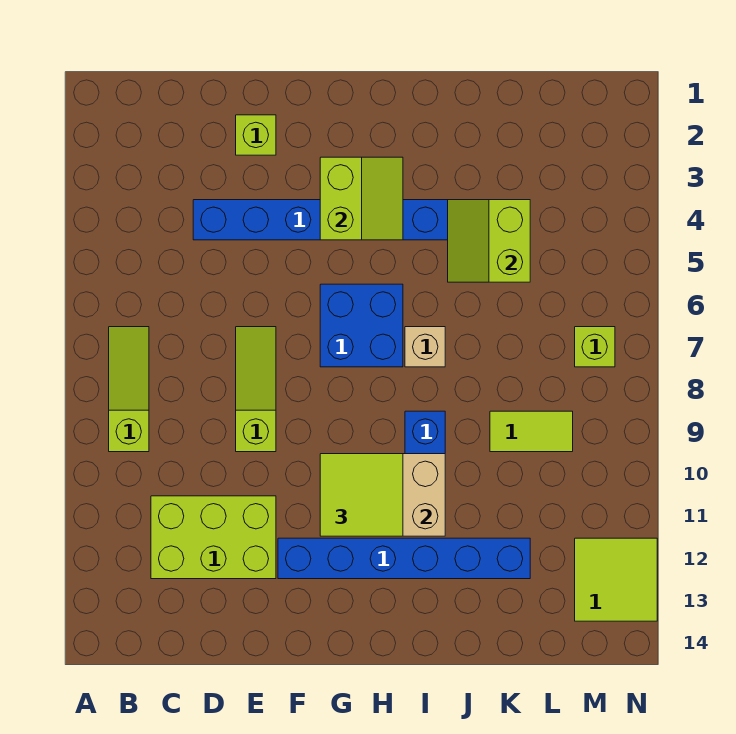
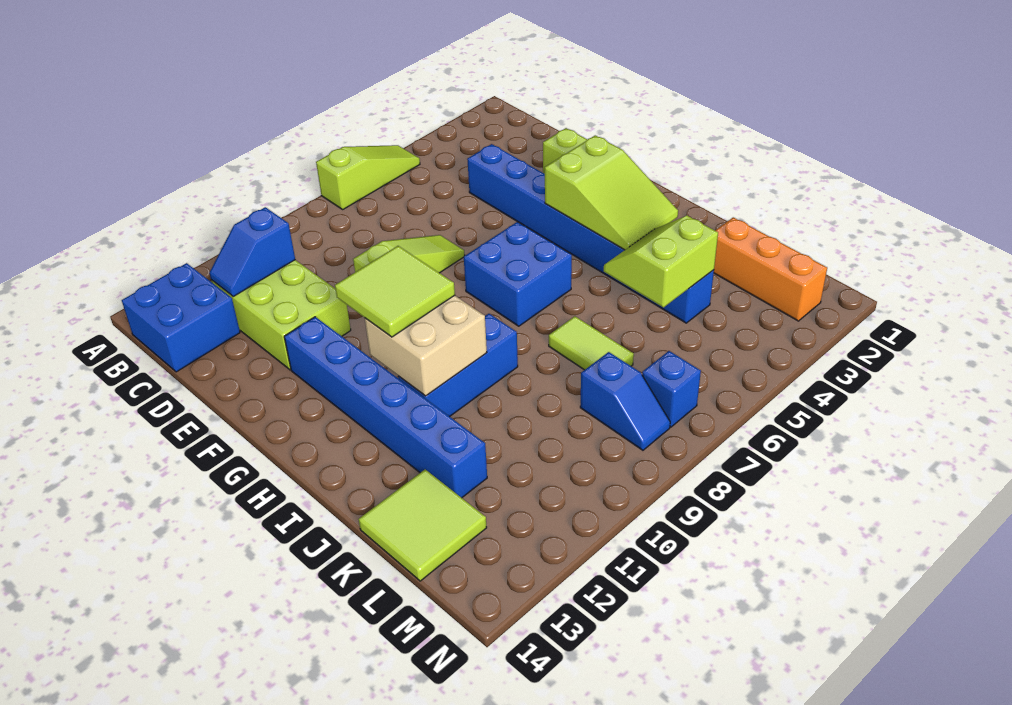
lime 1x3 slope [109,327,149,452] -> lime 1x3 slope moved to [316,145,420,209]
none -> blue 2x2 brick [122,263,240,372]
none -> blue 1x2 slope [209,207,295,296]
lime 2x2 slope [320,157,403,240] -> lime 2x3 slope [545,135,678,250]
tan 1x1 brick [405,327,445,367] -> none
none -> orange 1x3 brick [714,217,827,321]
lime 1x2 tile [490,411,573,452] -> lime 1x2 tile moved to [549,316,634,370]
none -> blue 1x2 slope [580,352,670,450]
lime 1x1 brick [575,327,615,367] -> blue 1x1 brick [642,351,701,427]
lime 2x2 tile [575,538,657,621] -> lime 2x2 tile moved to [359,469,487,581]

